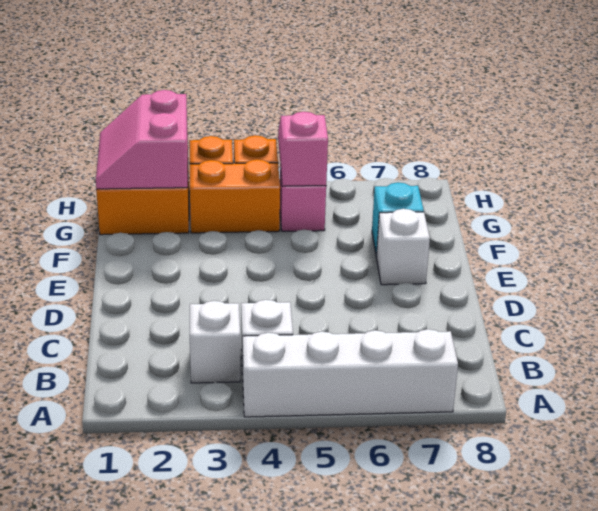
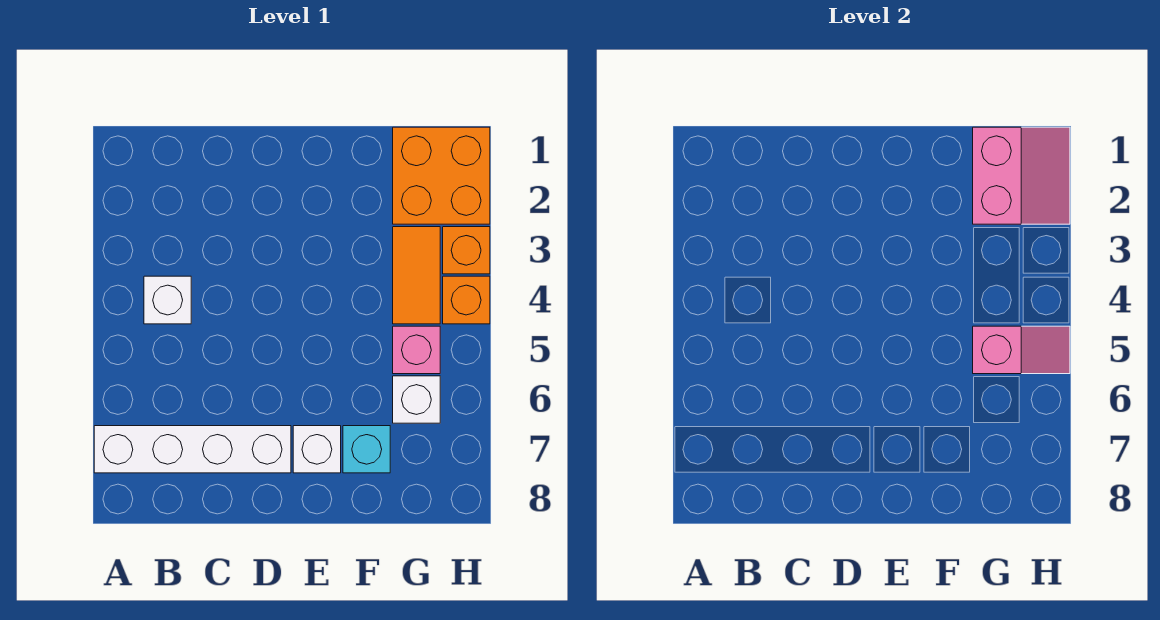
white 1x4 brick [243,329,458,417] -> white 1x4 brick turned to [94,426,291,473]
white 1x1 brick [190,301,240,383] -> white 1x1 brick moved to [393,376,440,423]
pink 2x2 slope [96,90,188,189] -> pink 2x2 slope turned to [973,127,1070,224]
orange 1x2 brick [190,159,280,233] -> orange 1x2 tile [393,227,440,324]

